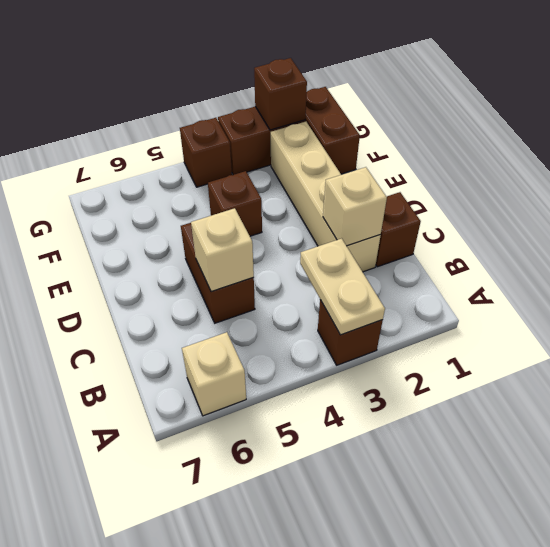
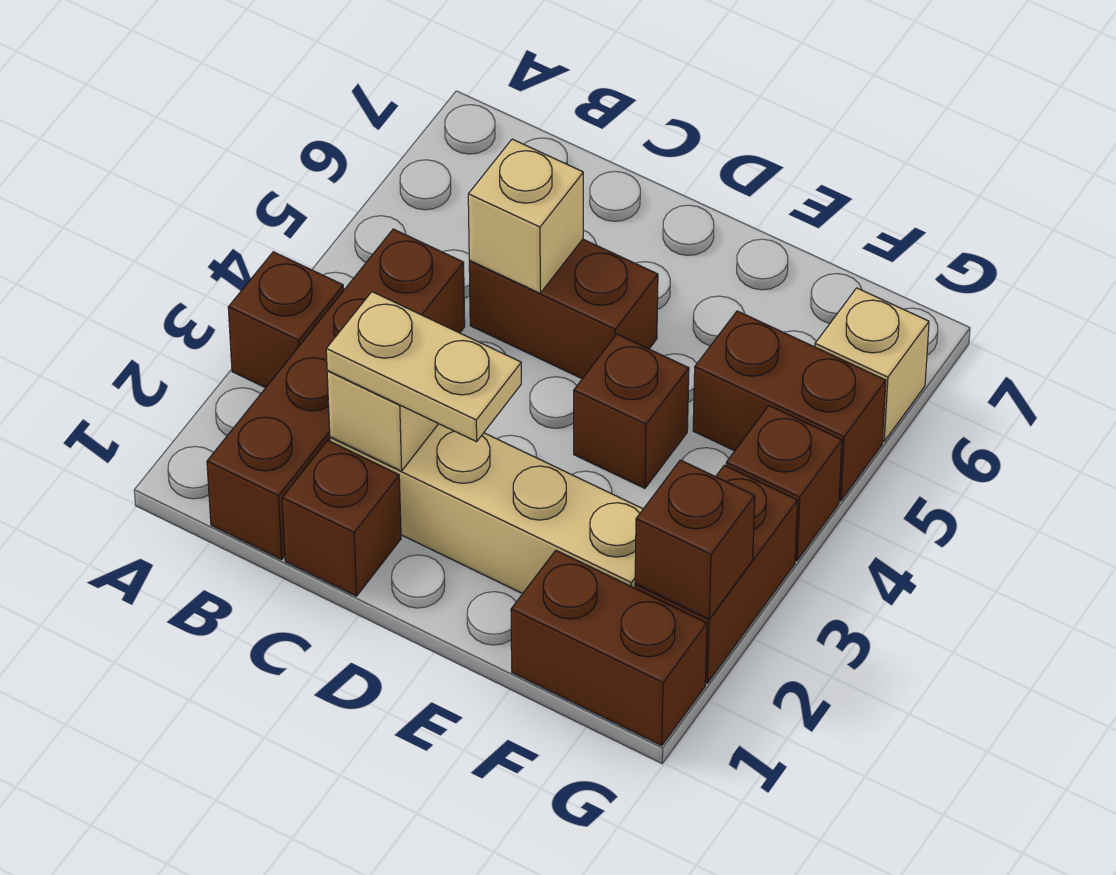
tan 1x2 plate [300,238,385,335] -> tan 1x2 plate moved to [326,292,521,442]
tan 1x1 brick [182,332,246,416] -> tan 1x1 brick moved to [815,288,929,441]
none -> brown 1x4 brick [207,229,465,560]
none -> brown 1x2 brick [693,311,886,501]

